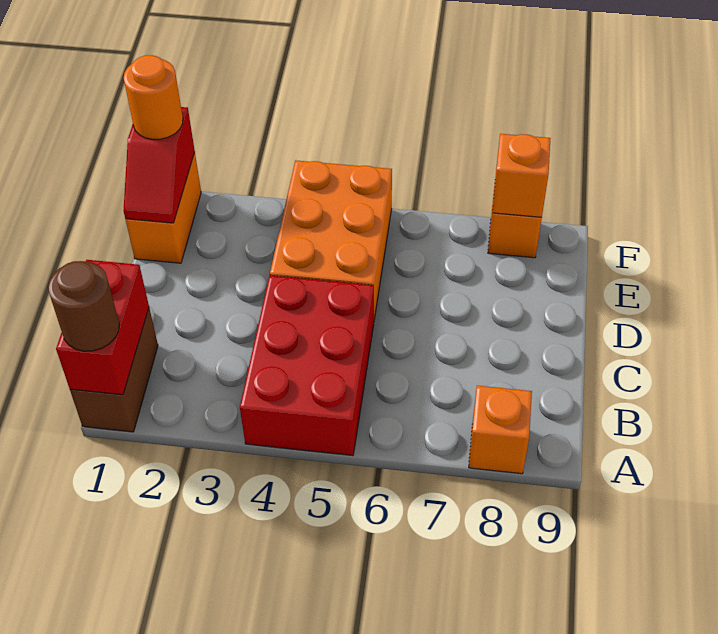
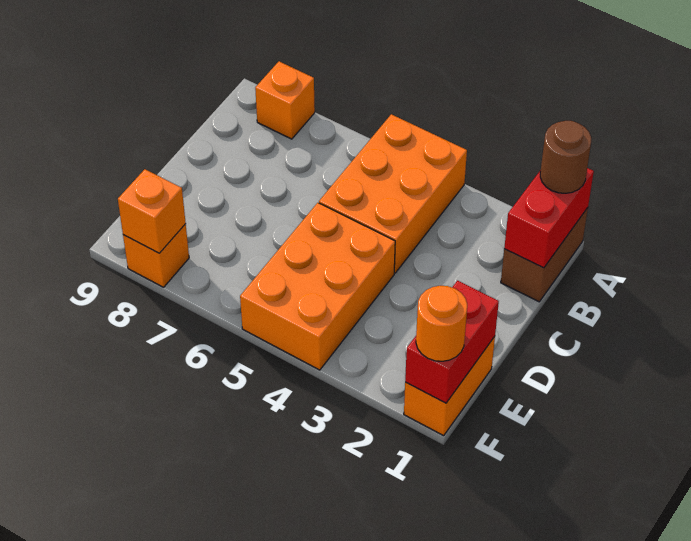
red 2x3 brick [240,276,374,456] -> orange 2x3 brick [319,114,467,273]
red 1x2 slope [123,107,195,223] -> red 1x2 brick [405,281,499,403]

